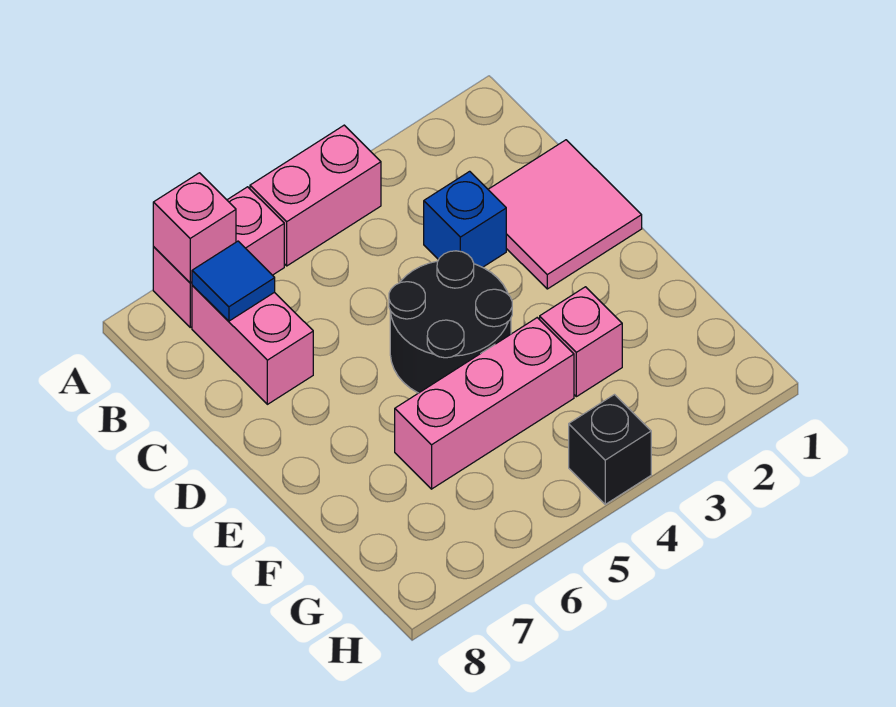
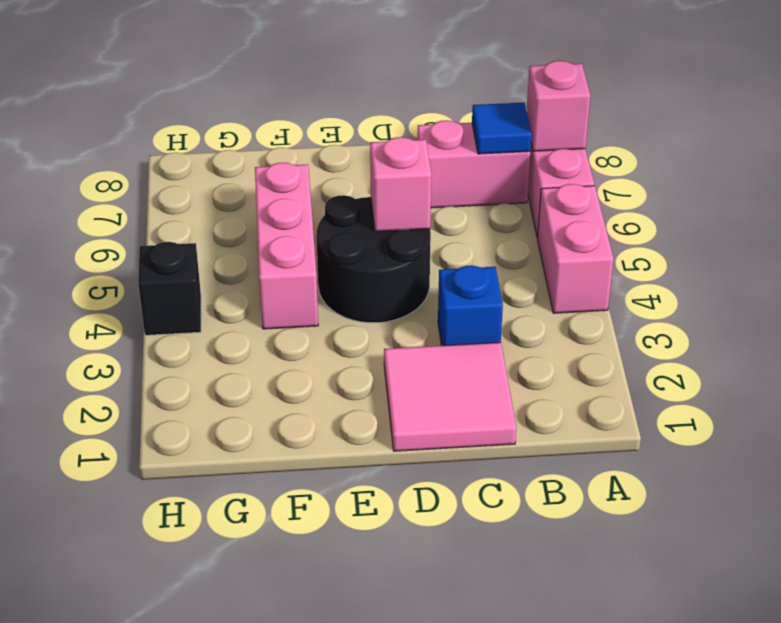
pink 1x1 brick [540,287,622,397] -> pink 1x1 brick moved to [370,137,431,232]

